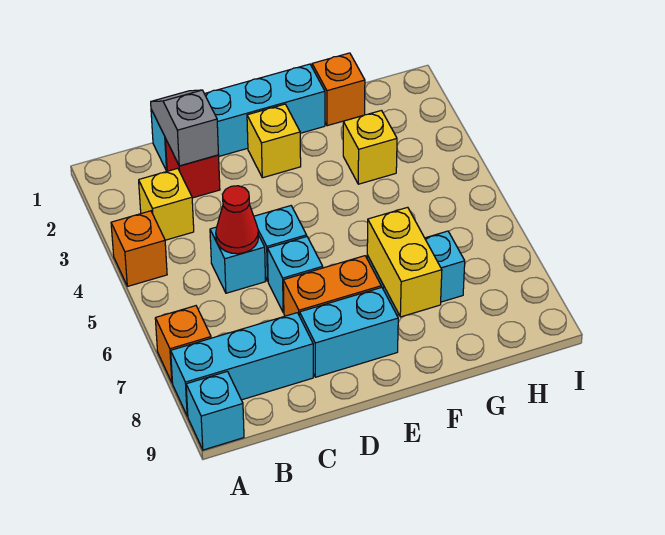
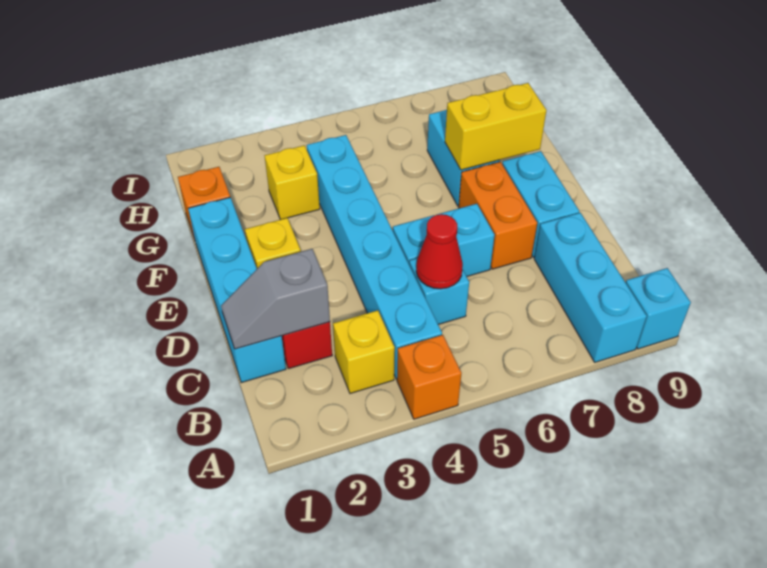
orange 1x1 brick [155,306,211,383] -> none
none -> cyan 1x6 brick [307,135,442,379]

